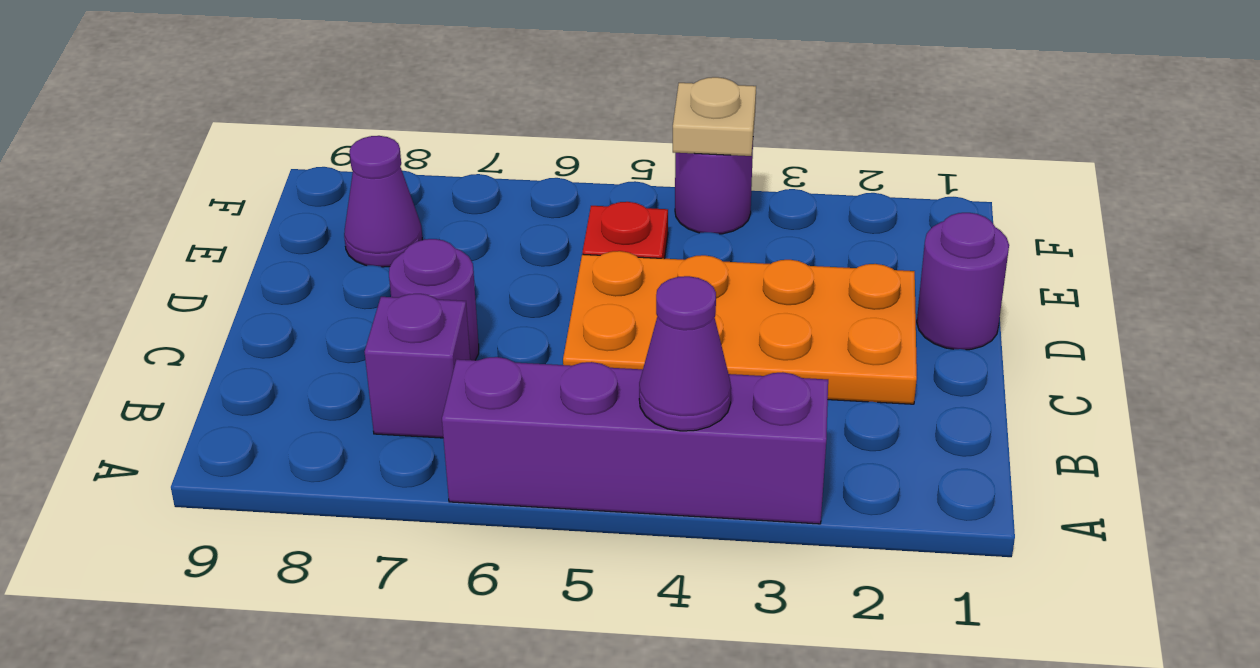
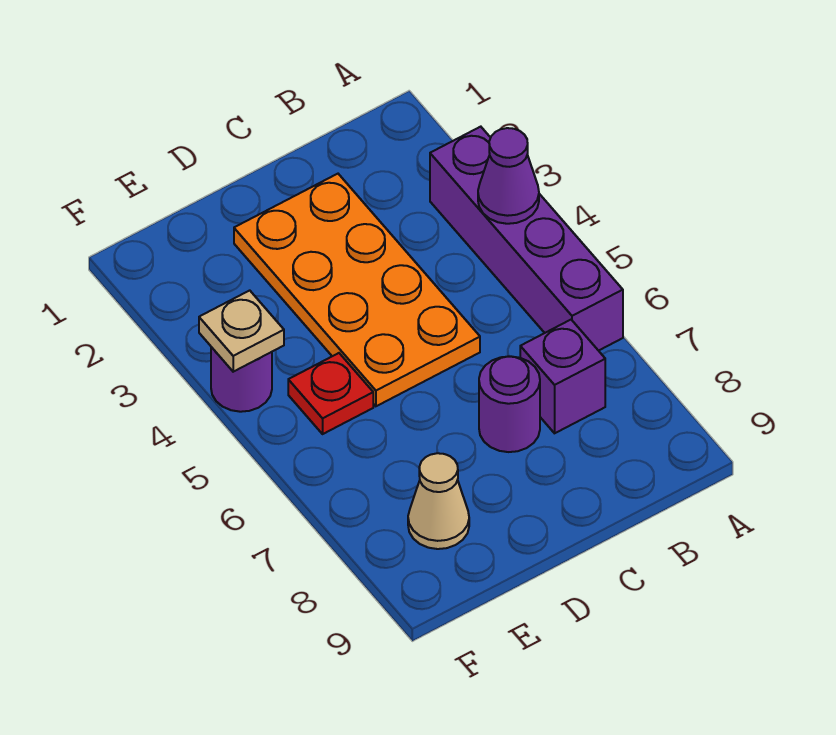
purple 1x1 round brick [917,213,1009,350] -> none
purple 1x1 cone [344,136,422,267] -> tan 1x1 cone [408,453,469,549]

